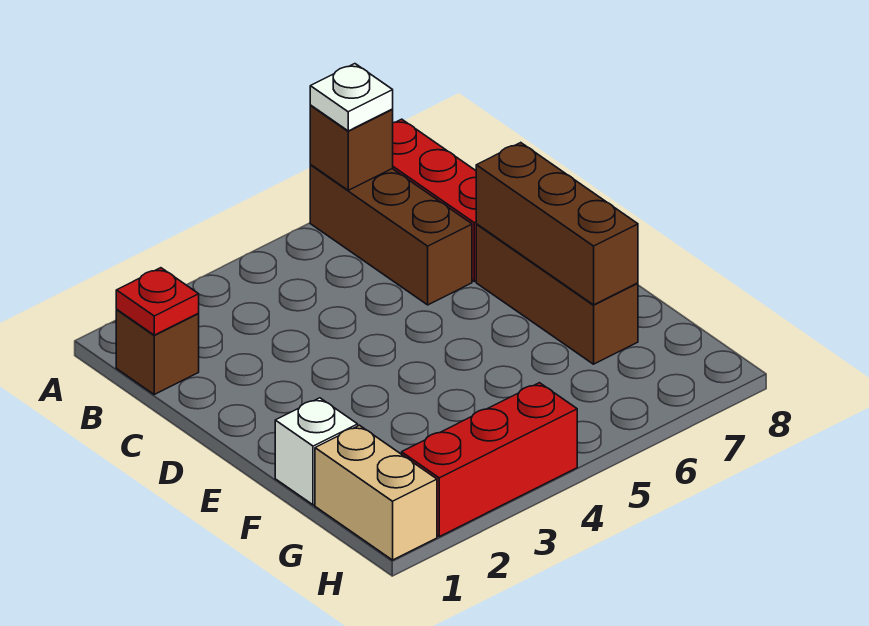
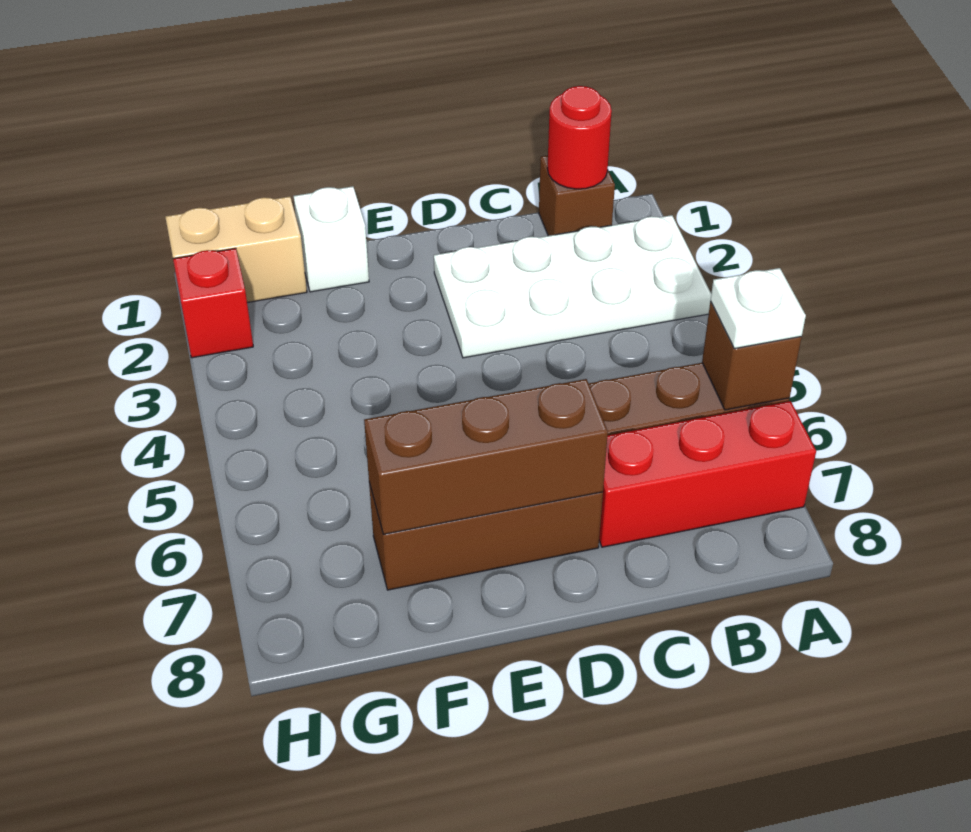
none -> white 2x4 plate [434,215,711,358]
red 1x1 plate [116,268,199,335] -> red 1x1 round brick [547,86,612,189]
red 1x3 brick [402,383,577,537] -> red 1x1 brick [173,248,253,358]

